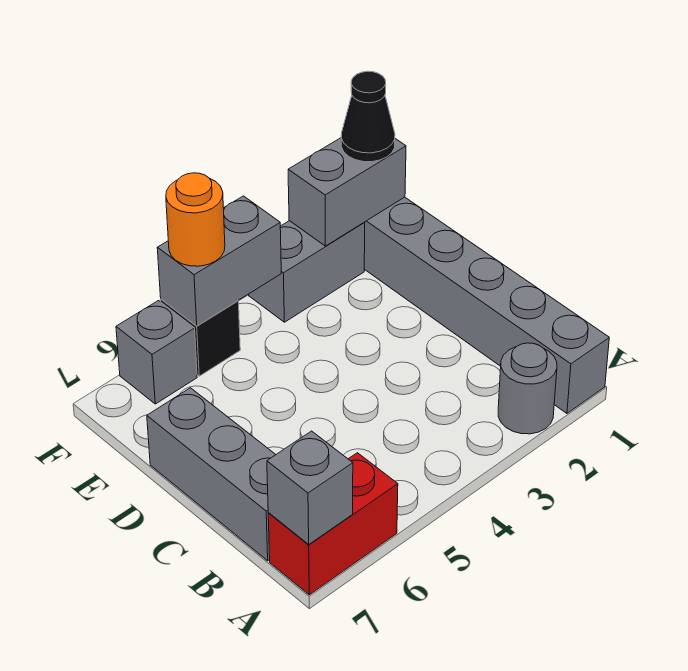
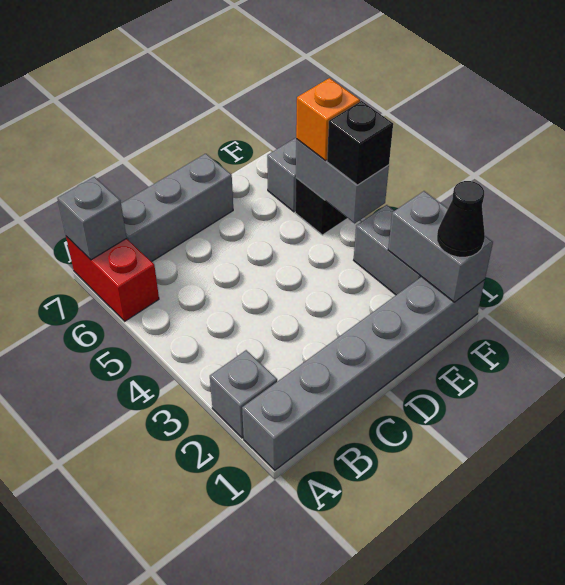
grey 1x1 round brick [498,343,557,434] -> grey 1x1 brick [210,350,277,438]
none -> black 1x1 brick [327,101,393,185]
orange 1x1 round brick [166,173,225,266] -> orange 1x1 brick [296,78,360,161]

